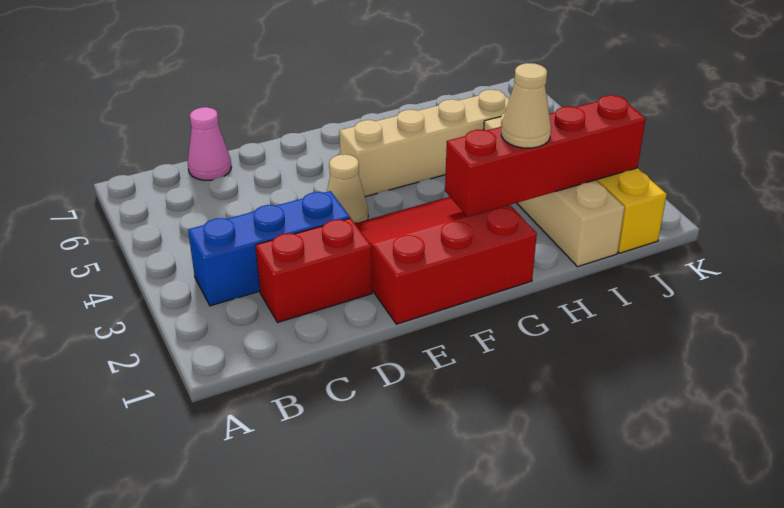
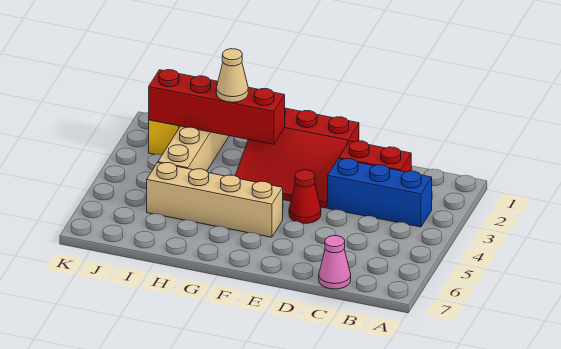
tan 1x1 cone [327,154,368,223] -> red 1x1 cone [289,170,321,223]

